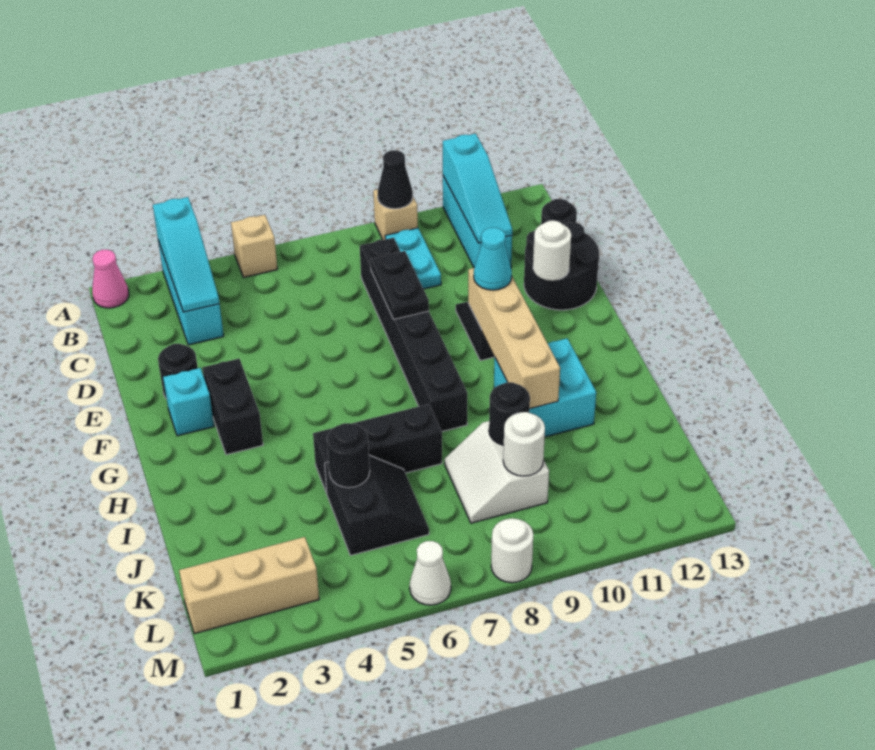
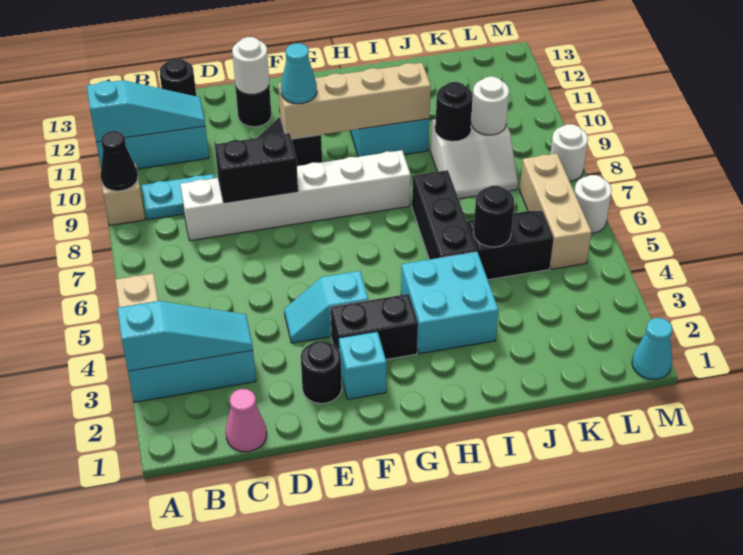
pink 1x1 cone [92,250,129,308] -> pink 1x1 cone moved to [226,389,267,452]
black 1x6 brick [360,238,467,431] -> white 1x6 brick [180,150,411,241]
black 1x2 plate [370,251,429,319] -> black 1x2 brick [215,133,298,203]
black 2x2 round brick [524,222,599,310] -> black 1x1 round brick [236,86,271,127]
none -> cyan 1x2 slope [284,271,368,343]
none -> cyan 2x2 brick [401,252,498,354]
tan 1x3 brick [179,537,319,634] -> tan 1x3 brick moved to [520,154,592,269]
none -> cyan 1x1 cone [632,318,672,380]
white 1x1 cone [410,541,451,605] -> white 1x1 round brick [574,175,612,233]

